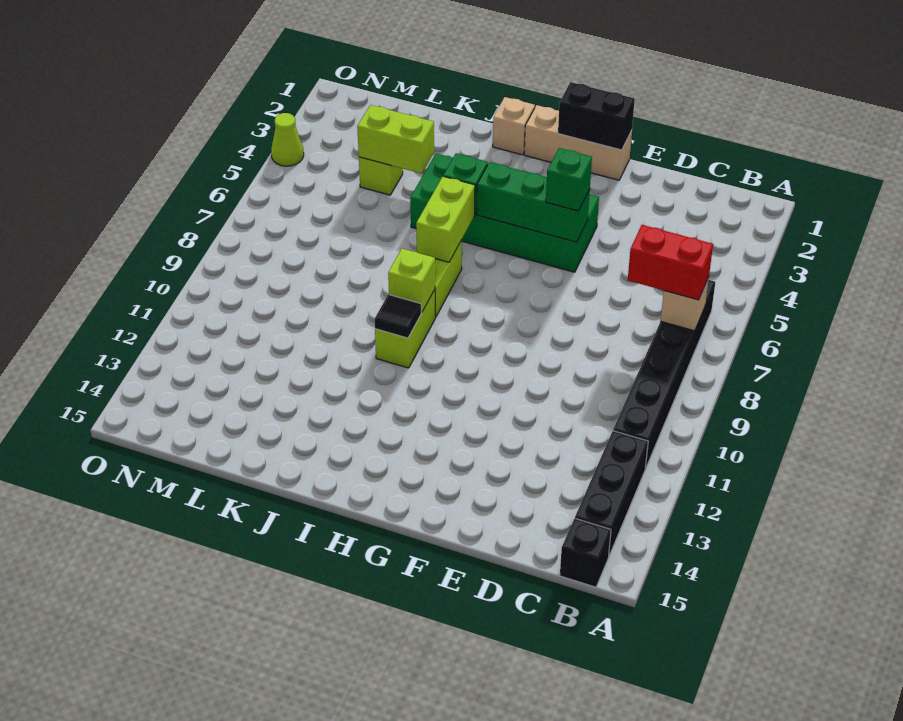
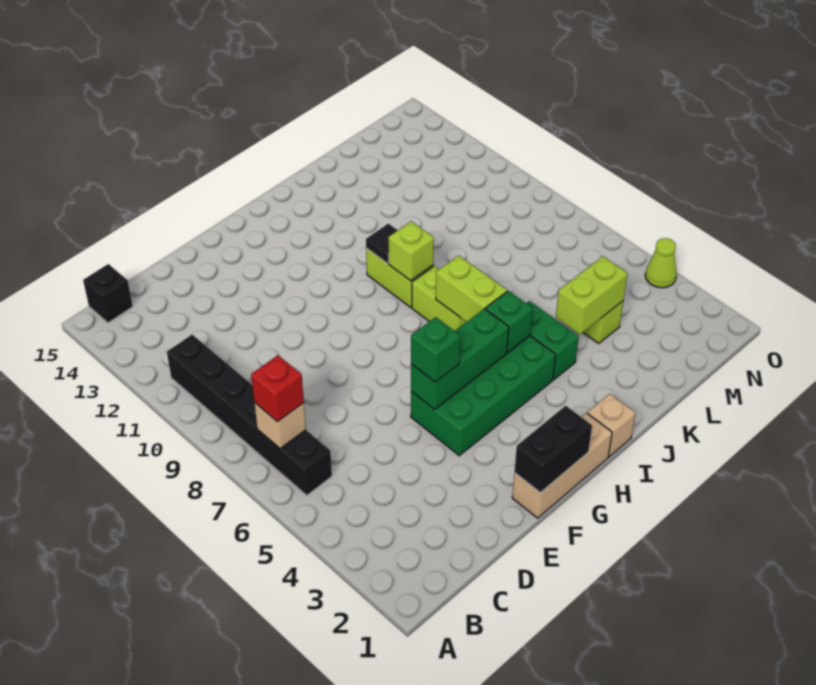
red 1x2 brick [628,225,713,300] -> red 1x1 brick [251,355,304,422]
black 1x3 brick [575,431,648,556] -> none

